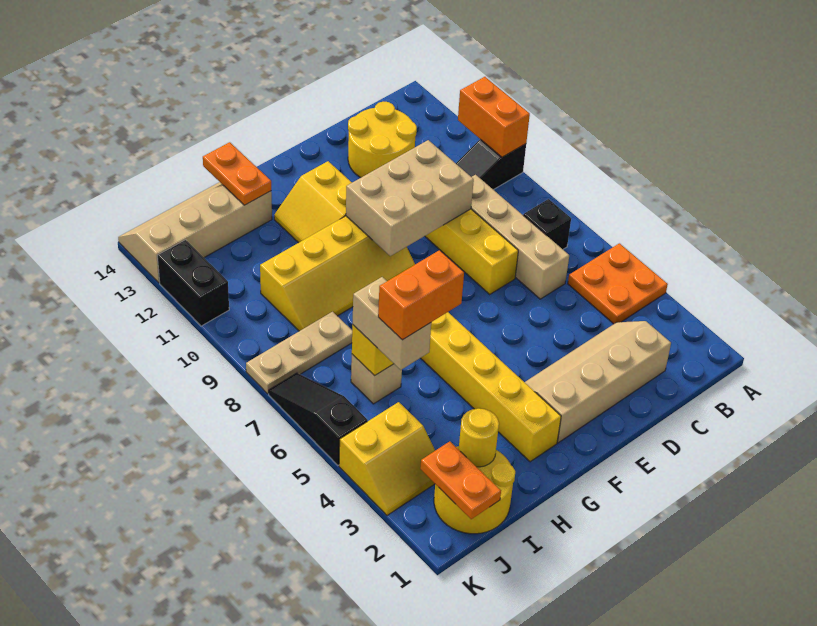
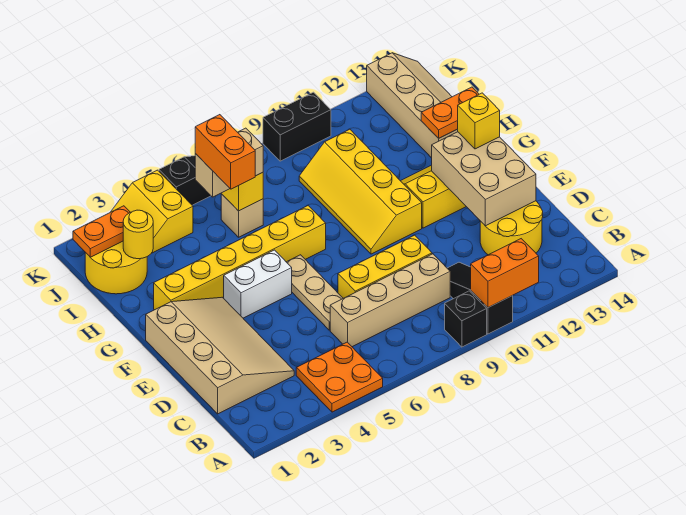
black 1x1 brick [523,199,571,249] -> black 1x1 brick moved to [445,291,487,347]
tan 2x4 slope [525,321,671,443] -> tan 3x4 slope [146,297,294,414]
tan 2x3 brick [346,140,474,256] -> tan 2x3 brick moved to [432,132,536,226]
none -> white 1x2 brick [224,250,292,318]
none -> yellow 1x1 brick [458,93,500,149]
tan 1x3 plate [246,312,352,394] -> tan 1x3 plate moved to [287,255,343,330]
black 1x2 brick [157,240,229,326] -> black 1x2 brick moved to [263,92,331,161]

